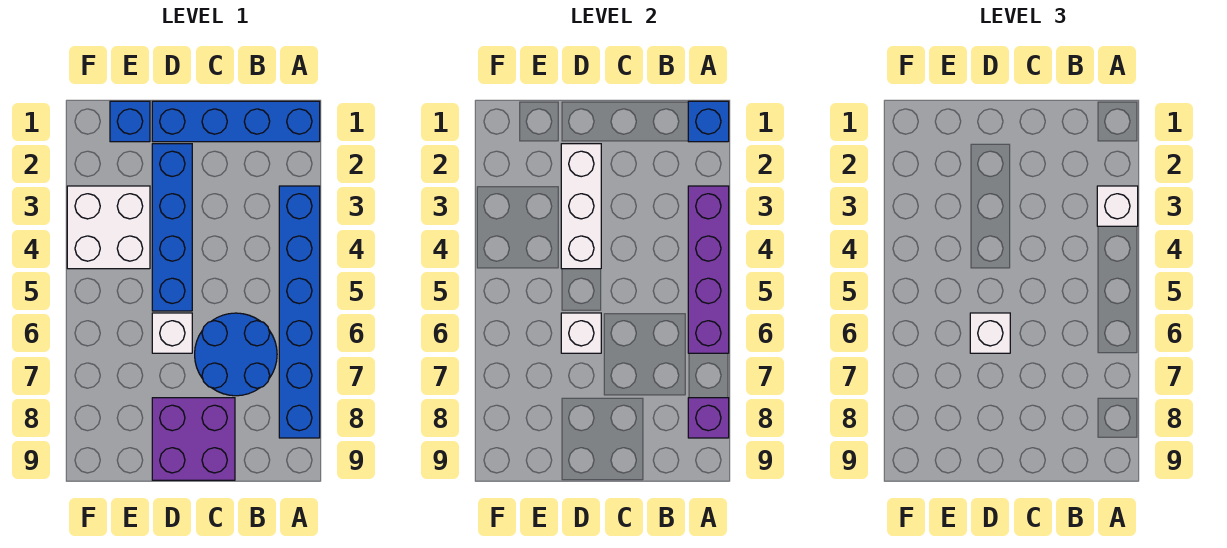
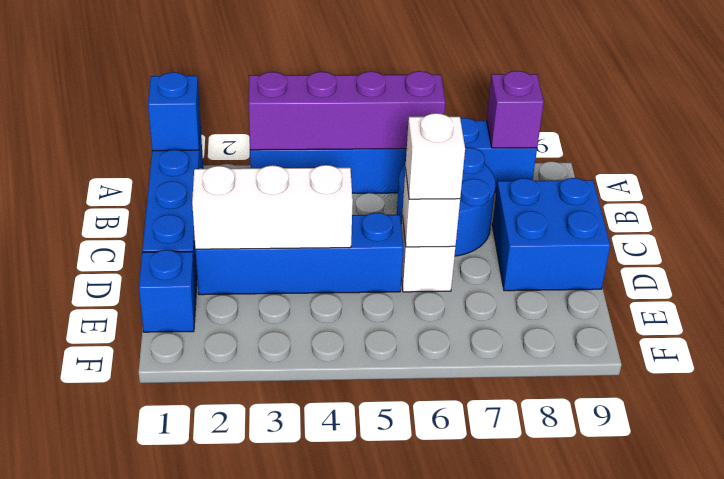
white 1x1 brick [1097,186,1138,226] -> none
purple 2x2 brick [152,398,235,480] -> blue 2x2 brick [492,178,610,291]
white 2x2 brick [67,186,150,269] -> none

